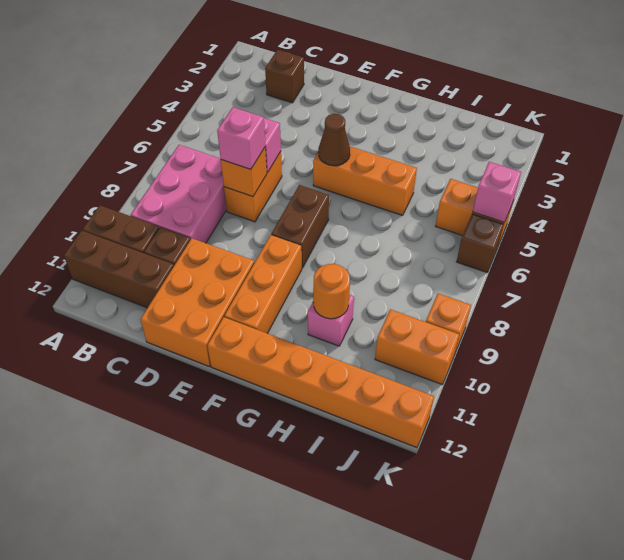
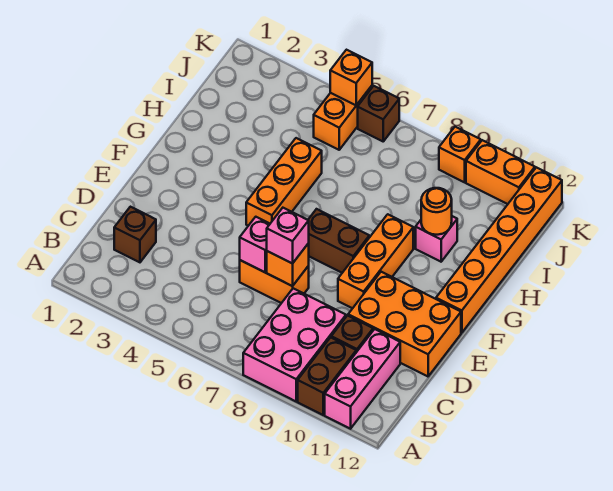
brown 1x3 brick [64,230,174,308] -> pink 1x3 brick [325,329,400,429]
pink 2x3 brick [131,145,227,243] -> pink 2x3 brick turned to [243,288,346,401]
brown 1x1 cone [318,114,350,166] -> none
orange 1x3 brick [224,235,302,333] -> orange 1x3 brick turned to [338,214,413,308]
orange 1x2 brick [375,309,459,384] -> orange 1x2 brick turned to [466,140,535,204]
pink 1x1 brick [473,162,521,222] -> orange 1x1 brick [330,50,372,105]

